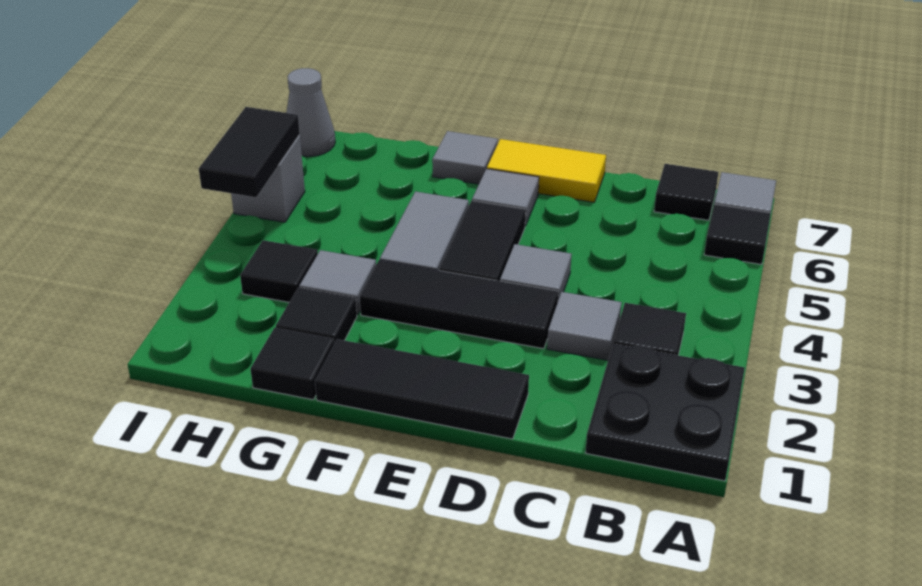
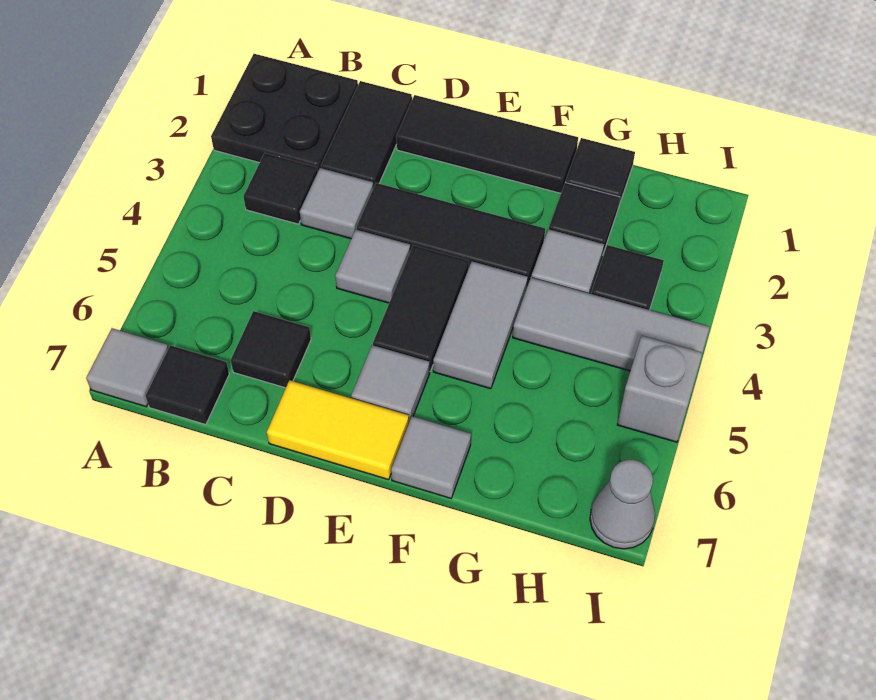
black 1x1 tile [704,204,771,264] -> black 1x1 tile moved to [231,311,311,388]
none -> grey 1x3 tile [513,278,710,371]
black 1x2 tile [199,107,300,197] -> black 1x2 tile moved to [321,81,412,188]

